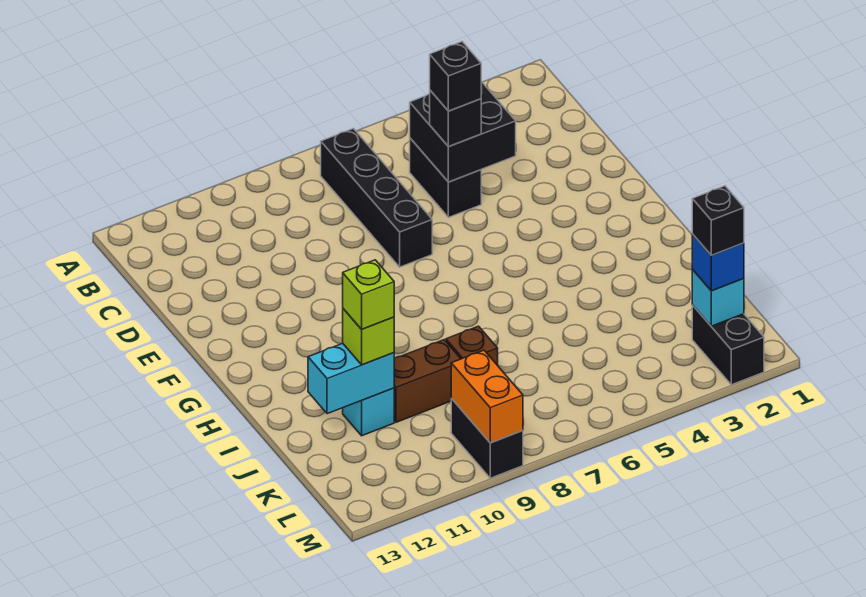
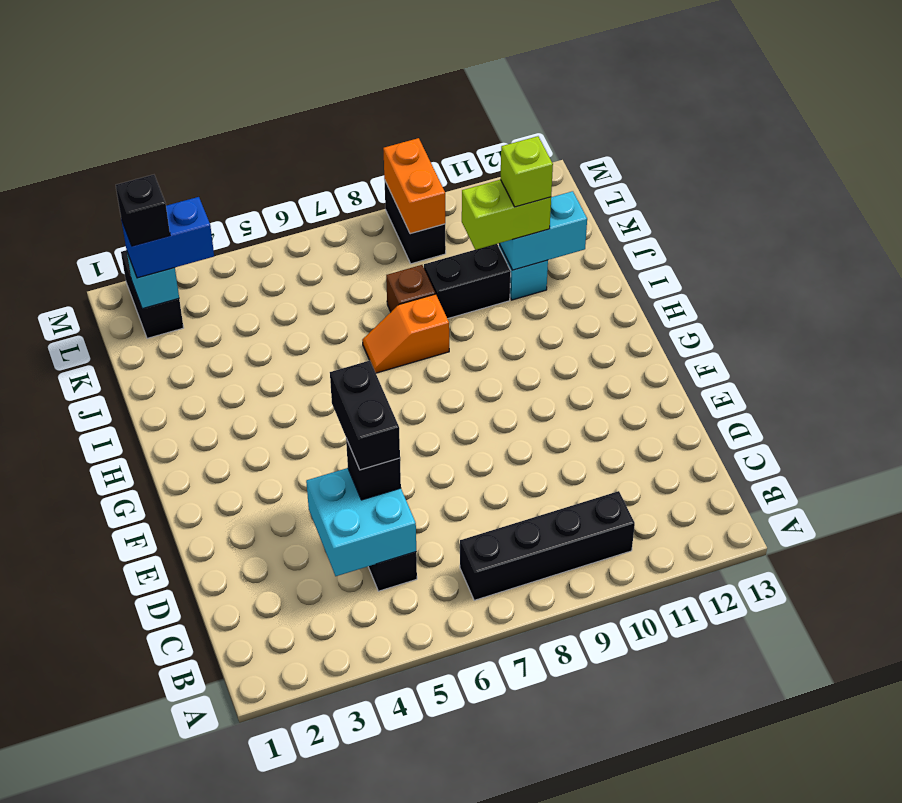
black 1x4 brick [321,129,432,267] -> black 1x4 brick turned to [460,491,635,600]
black 2x2 brick [410,81,516,182] -> cyan 2x2 brick [306,468,416,576]
black 1x1 brick [430,42,481,111] -> black 1x2 brick [330,360,400,470]
none -> orange 1x2 slope [362,294,449,373]
brown 1x2 brick [394,340,461,422] -> black 1x2 brick [424,244,511,319]
lime 1x1 brick [343,309,394,365] -> lime 1x2 brick [462,180,551,250]
blue 1x1 brick [692,234,744,291] -> blue 1x2 brick [121,197,214,278]

